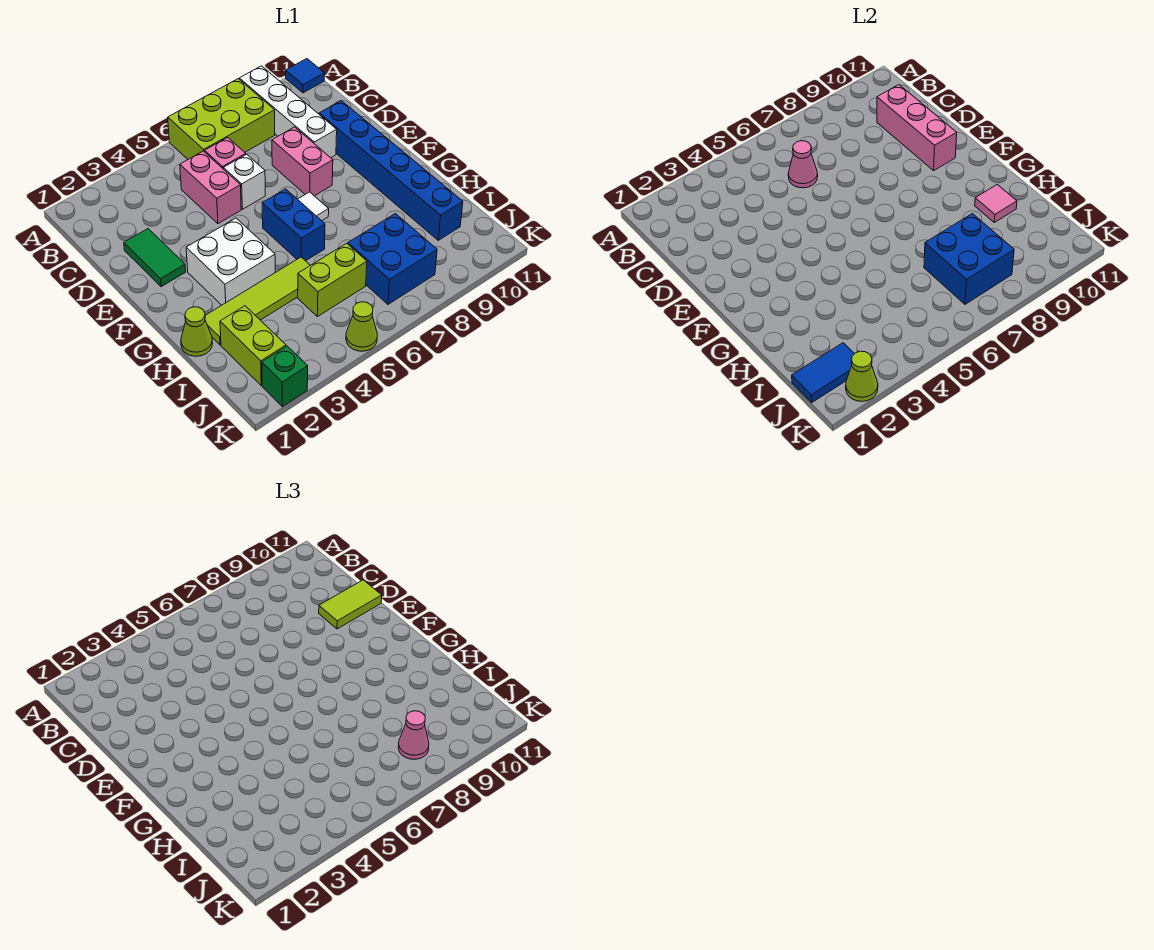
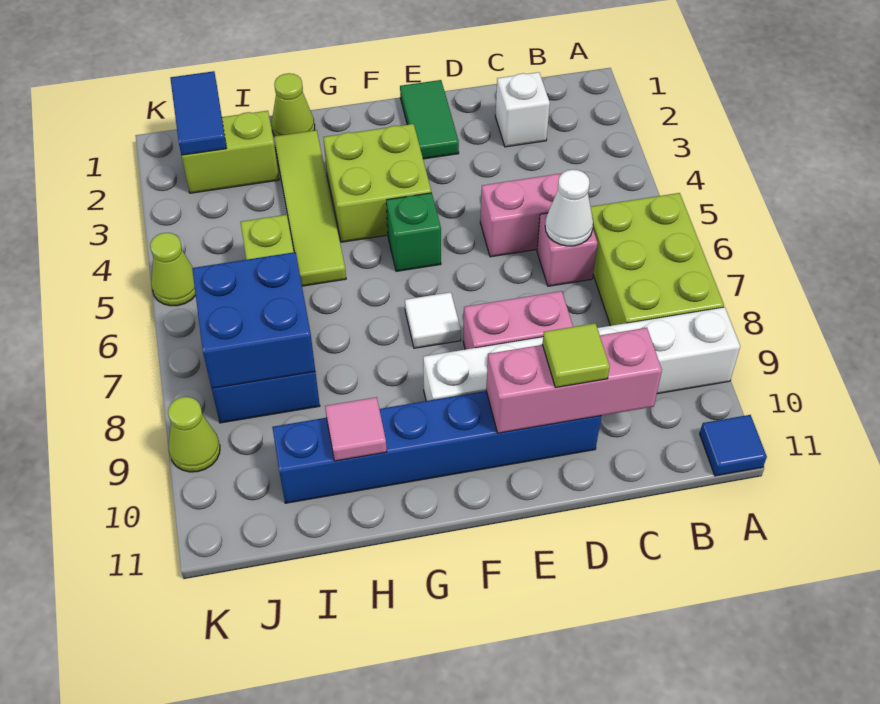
white 1x4 brick [239,66,337,158] -> white 1x6 brick [423,307,740,401]
pink 1x1 cone [788,141,818,188] -> white 1x1 cone [545,170,593,246]
green 1x2 tile [124,229,186,287] -> green 1x2 tile turned to [400,80,459,159]
white 1x1 brick [223,154,265,209] -> white 1x1 brick moved to [495,72,550,147]
lime 1x2 tile [319,580,382,629] -> lime 1x1 tile [542,323,610,388]
white 2x2 brick [186,218,275,305] -> lime 2x2 brick [323,124,431,242]
blue 1x2 brick [262,189,325,261] -> none
pink 1x1 cone [398,711,429,759] -> none
green 1x1 brick [262,346,308,407] -> green 1x1 brick moved to [386,193,441,271]
lime 1x1 cone [846,351,878,401] -> lime 1x1 cone moved to [168,397,220,472]

